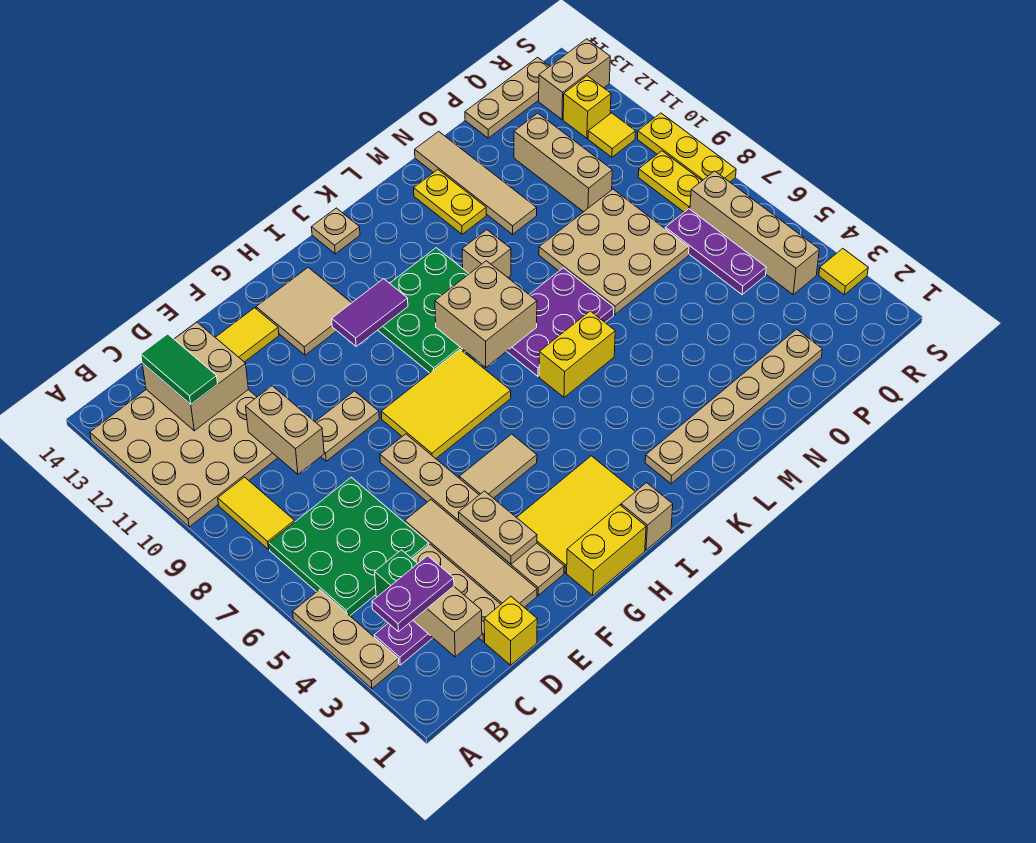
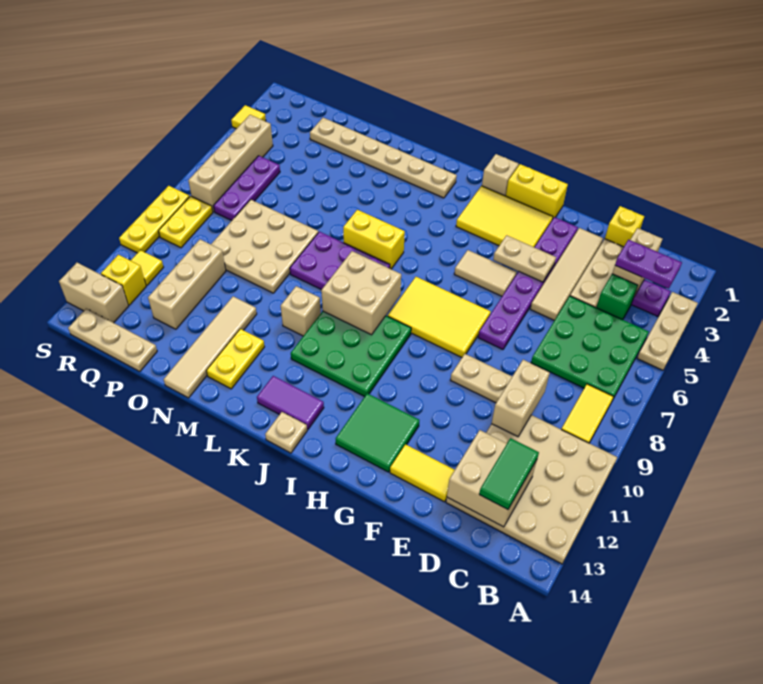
tan 1x6 plate [380,434,564,595] -> purple 1x6 plate [478,217,578,349]
tan 1x2 plate [458,491,537,564] -> tan 1x2 plate turned to [493,235,556,282]
tan 2x2 tile [256,267,351,355] -> green 2x2 tile [336,393,419,472]
purple 1x2 tile [332,279,408,346] -> purple 1x2 tile moved to [257,376,324,430]

